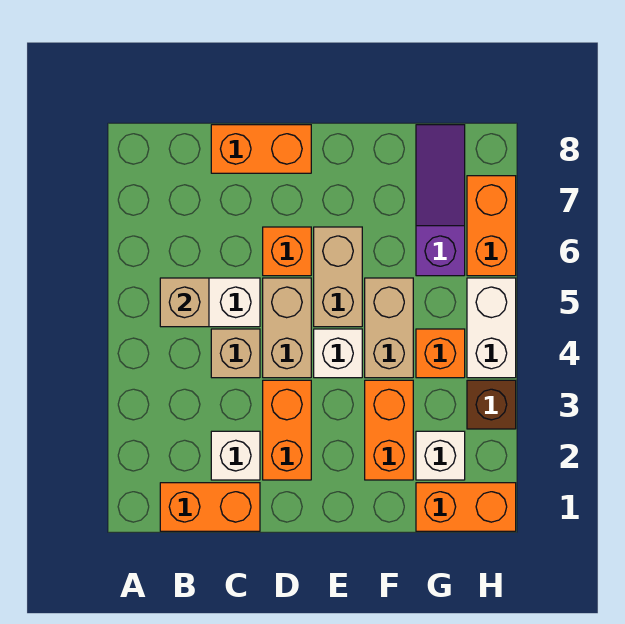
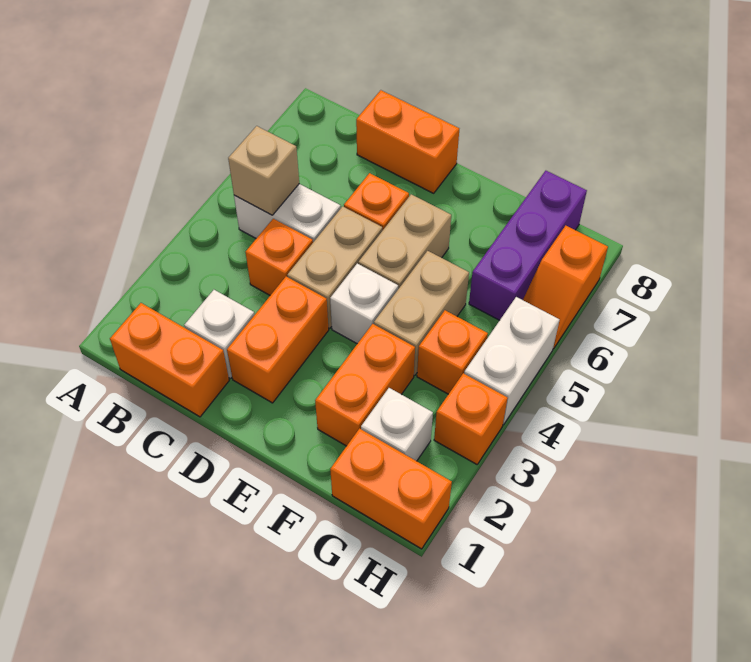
tan 1x1 brick [211,329,260,378] -> orange 1x1 brick [246,219,313,295]
purple 1x3 slope [416,125,465,276] -> purple 1x3 brick [469,171,587,320]
brown 1x1 brick [467,380,516,429] -> orange 1x1 brick [434,373,508,464]
orange 1x2 brick [467,176,516,276] -> orange 1x2 slope [523,226,608,349]

